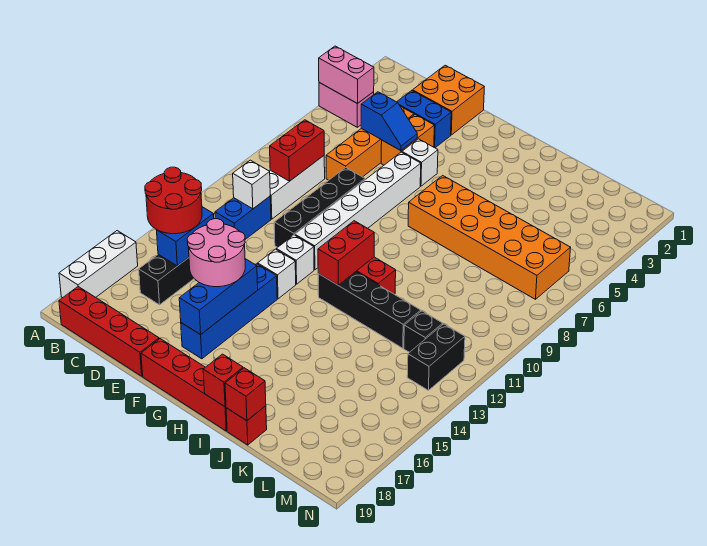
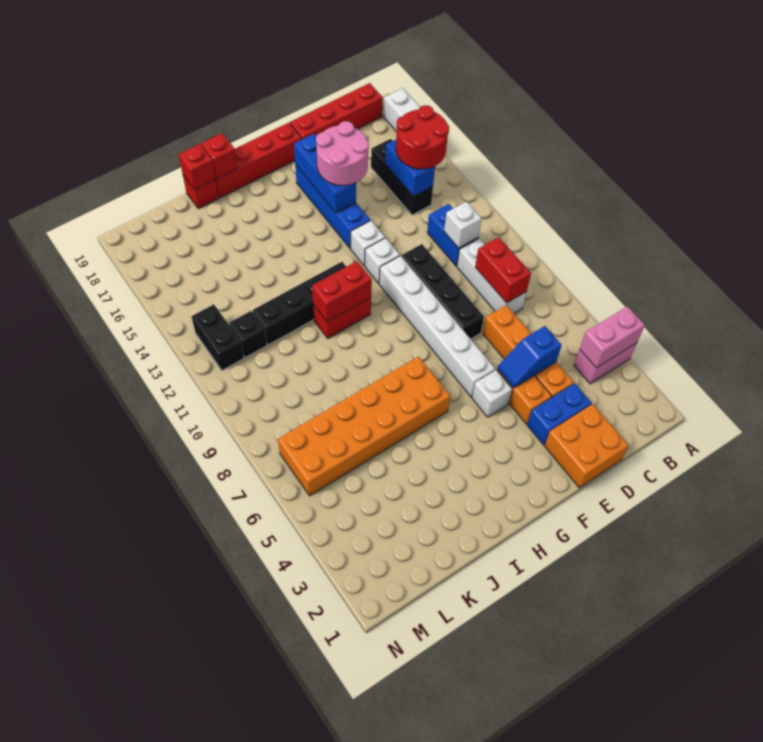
red 1x2 brick [318,221,374,285] -> red 1x2 brick turned to [312,261,372,322]

